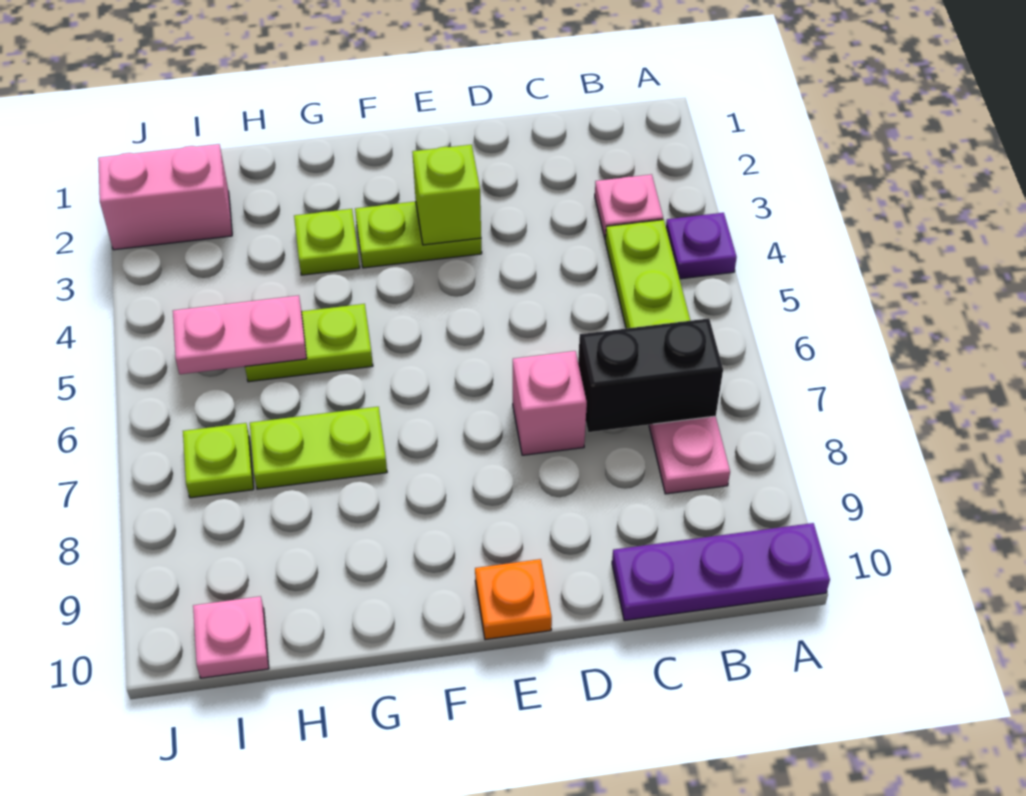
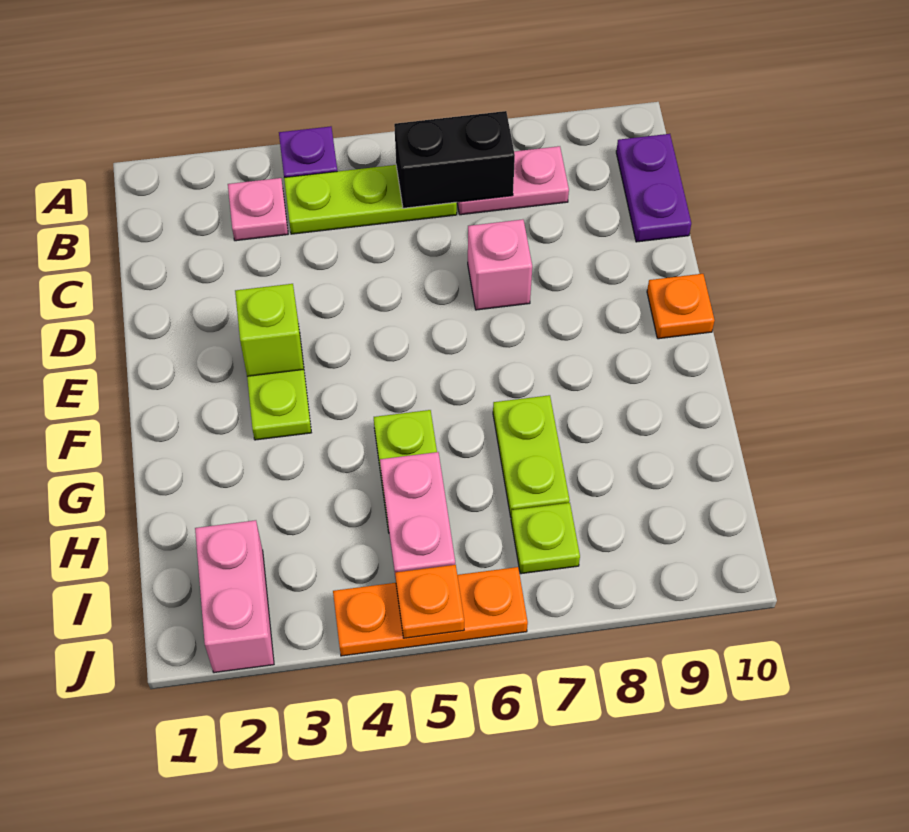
purple 1x3 plate [612,523,830,621] -> purple 1x2 plate [616,134,691,242]
black 1x2 brick [578,318,723,432] -> black 1x2 brick turned to [394,111,515,208]
lime 1x1 plate [294,209,360,275] -> none
pink 1x1 plate [193,596,269,678] -> none
none -> orange 1x3 plate [333,567,528,656]
none -> orange 1x1 plate [395,565,464,638]

